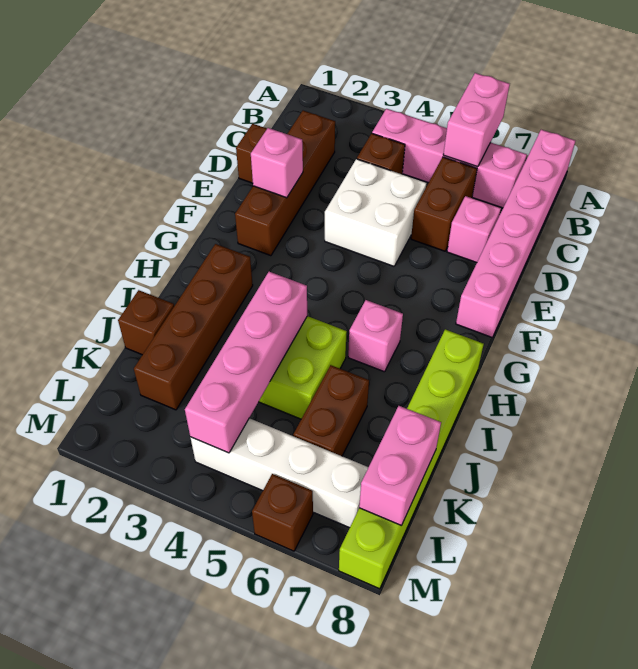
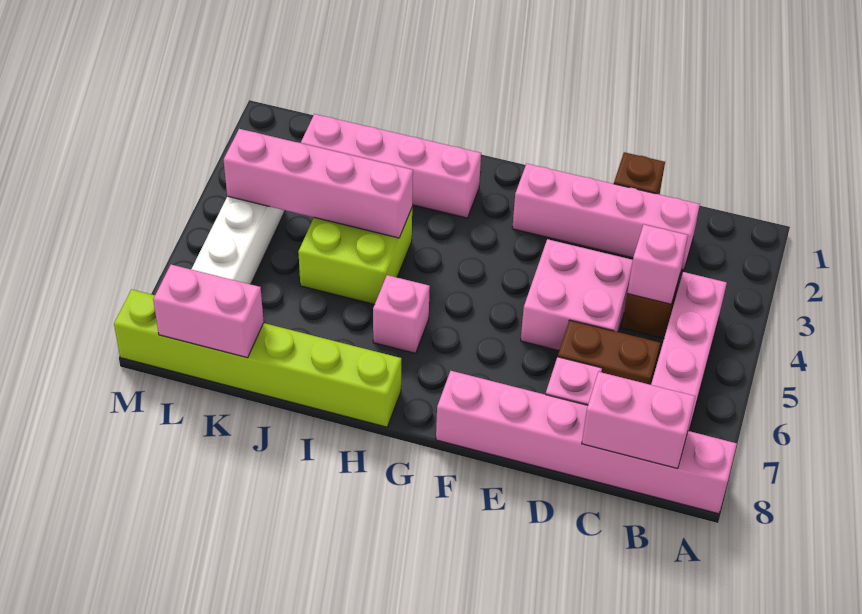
pink 1x2 brick [443,73,510,167] -> pink 1x2 brick moved to [582,372,695,469]
brown 1x4 brick [235,111,335,256] -> pink 1x4 brick [512,164,700,270]
white 2x2 brick [325,159,426,266] -> pink 2x2 brick [521,239,633,351]
pink 1x1 brick [251,128,303,198] -> pink 1x1 brick moved to [627,224,688,304]
brown 1x4 brick [134,244,253,410] -> pink 1x4 brick [301,114,481,218]
brown 1x1 brick [118,290,174,355] -> none
brown 1x2 brick [293,365,369,456] -> none
brown 1x1 brick [252,474,313,551] -> none

